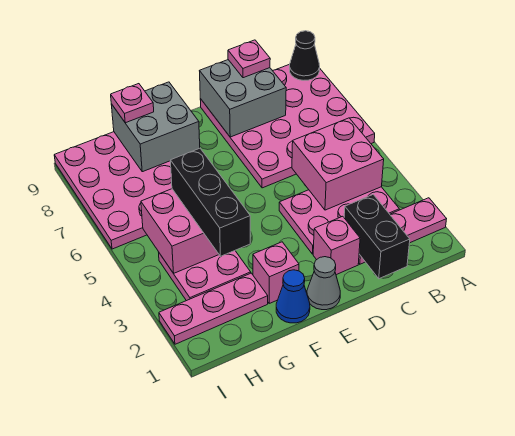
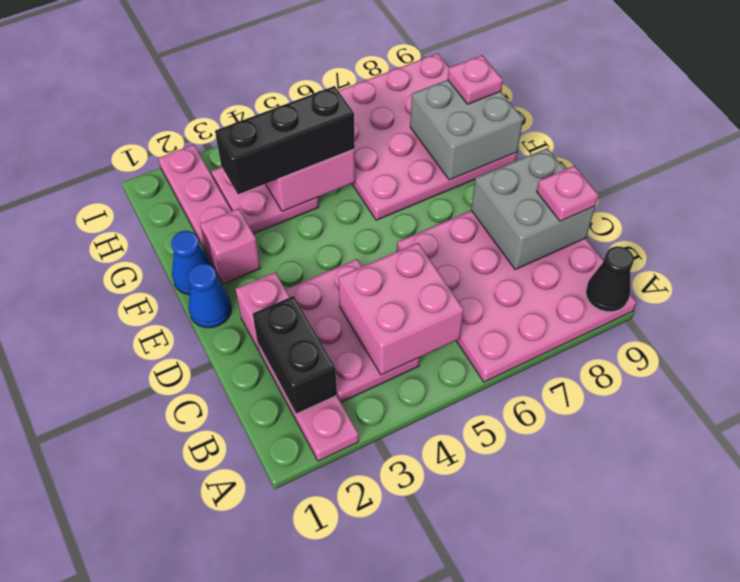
black 1x2 brick [344,195,410,279] -> black 1x2 brick turned to [253,296,337,414]
grey 1x1 cone [307,257,340,310] -> blue 1x1 cone [188,264,232,328]

